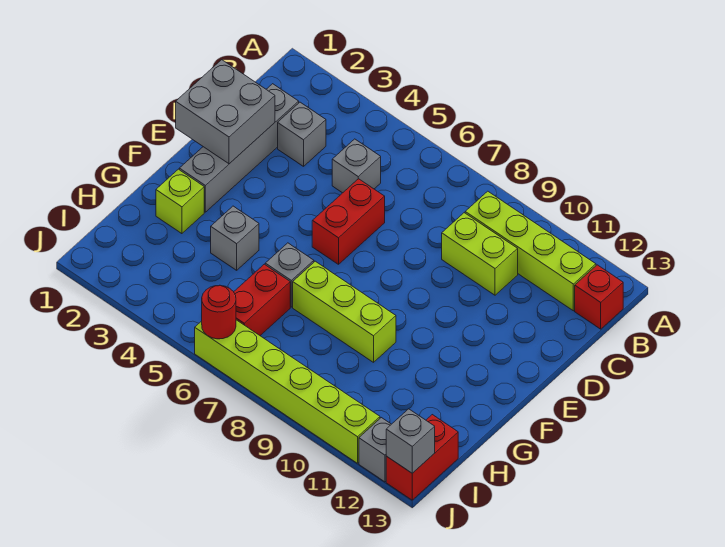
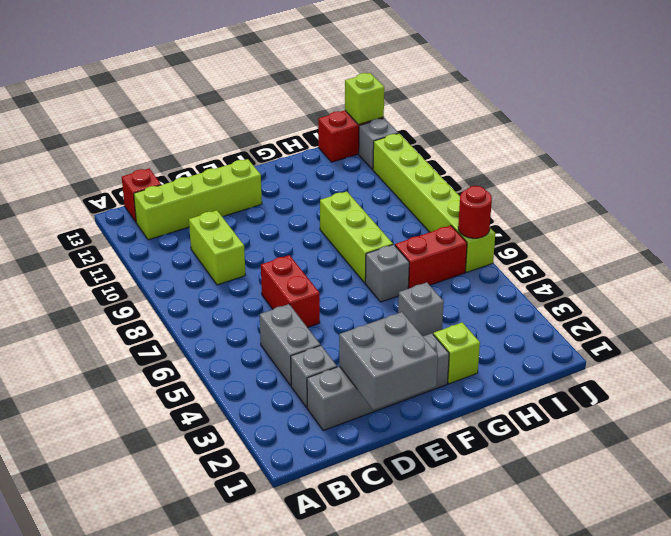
lime 1x4 brick [465,191,596,311] -> lime 1x4 brick turned to [134,159,262,240]
grey 1x1 brick [332,139,381,193] -> grey 1x2 brick [260,304,320,386]
red 1x2 brick [312,179,385,264] -> red 1x2 brick turned to [261,255,320,327]
grey 1x1 brick [386,409,435,473] -> lime 1x1 brick [345,73,384,124]

